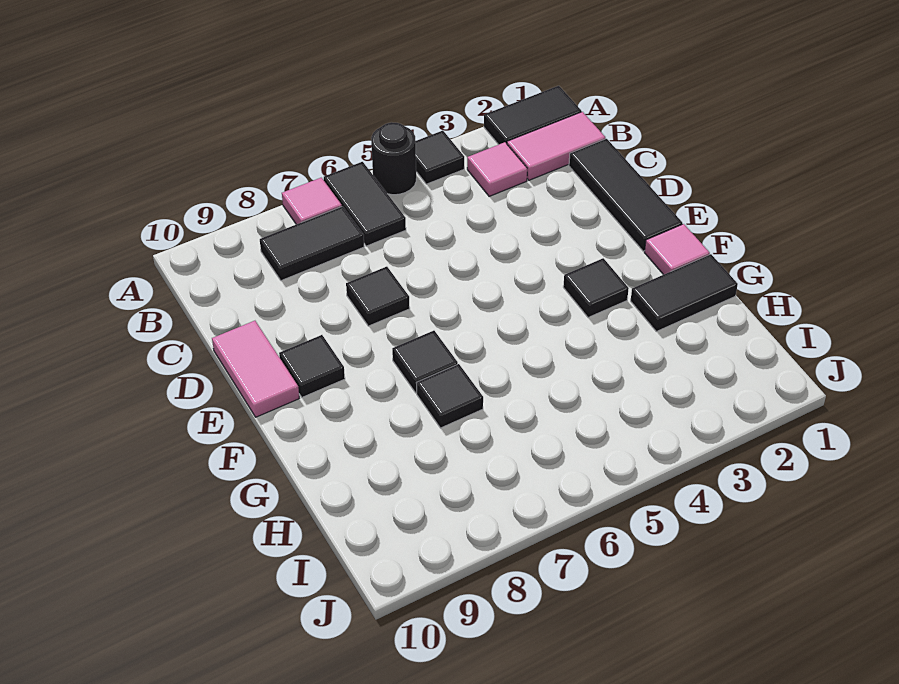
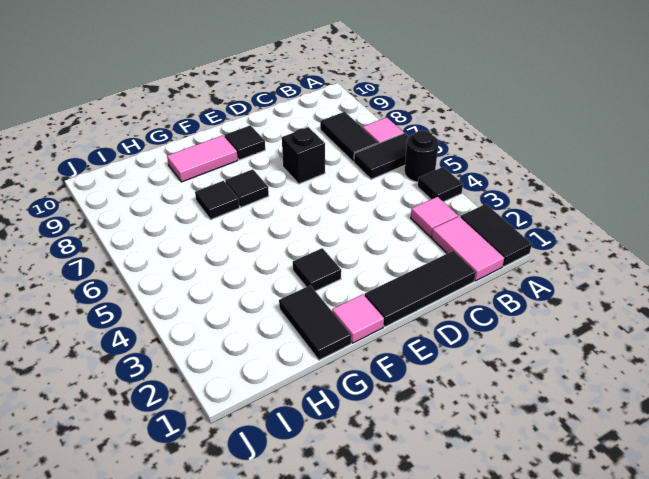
black 1x1 tile [346,267,410,326] -> black 1x1 brick [282,127,325,184]
pink 1x2 tile [212,321,299,417] -> pink 1x2 tile moved to [167,135,238,182]

